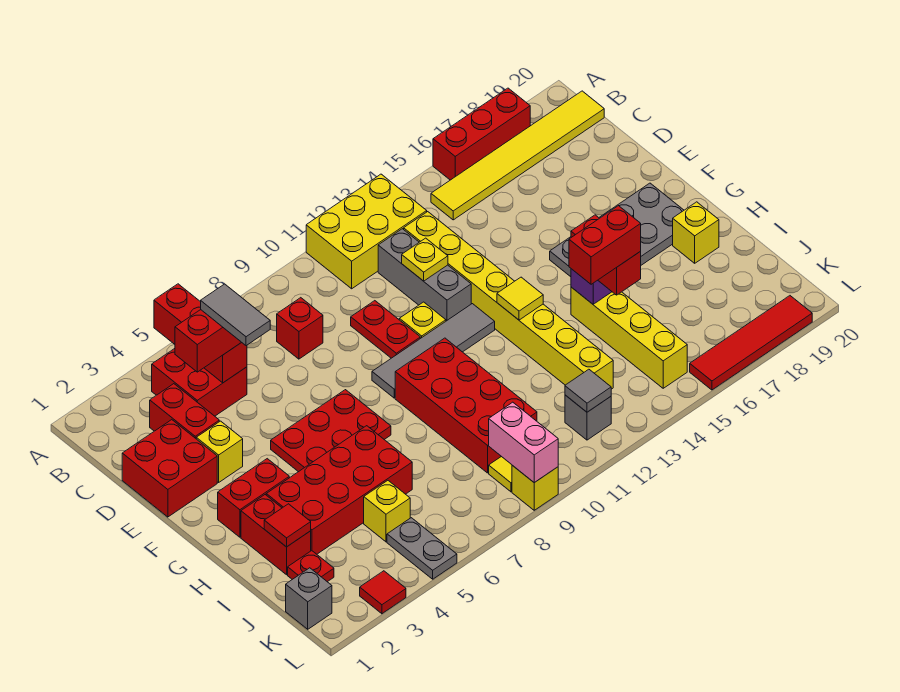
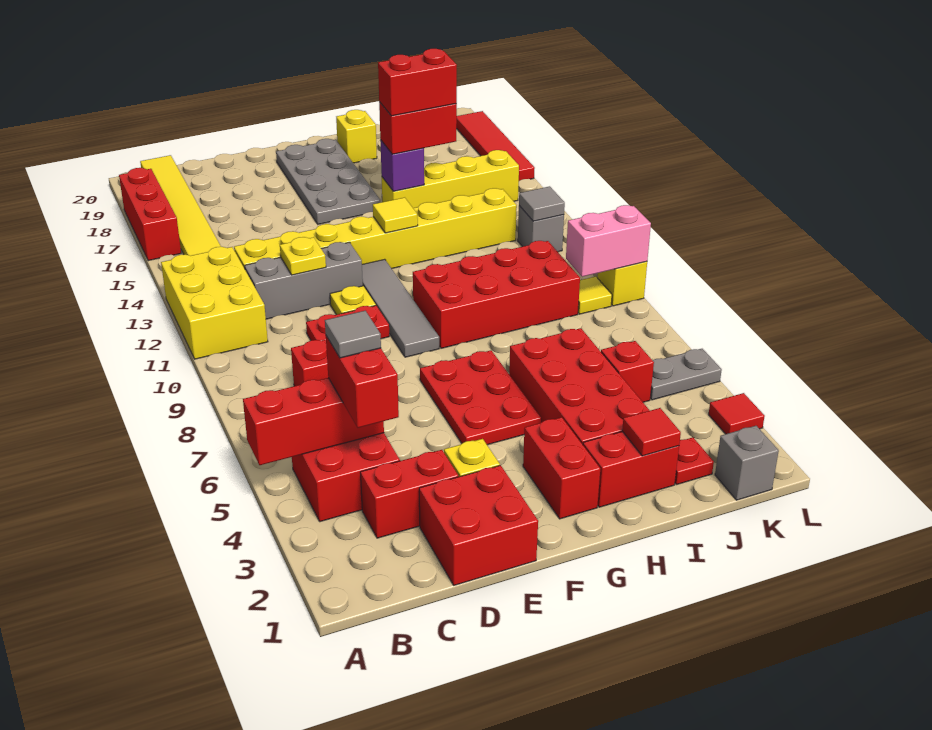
grey 1x2 tile [201,284,270,346] -> grey 1x1 tile [325,311,381,358]
red 1x2 brick [569,206,641,284] -> red 1x2 brick turned to [378,49,457,116]
yellow 1x1 brick [364,481,410,542] -> red 1x1 brick [601,341,654,402]

